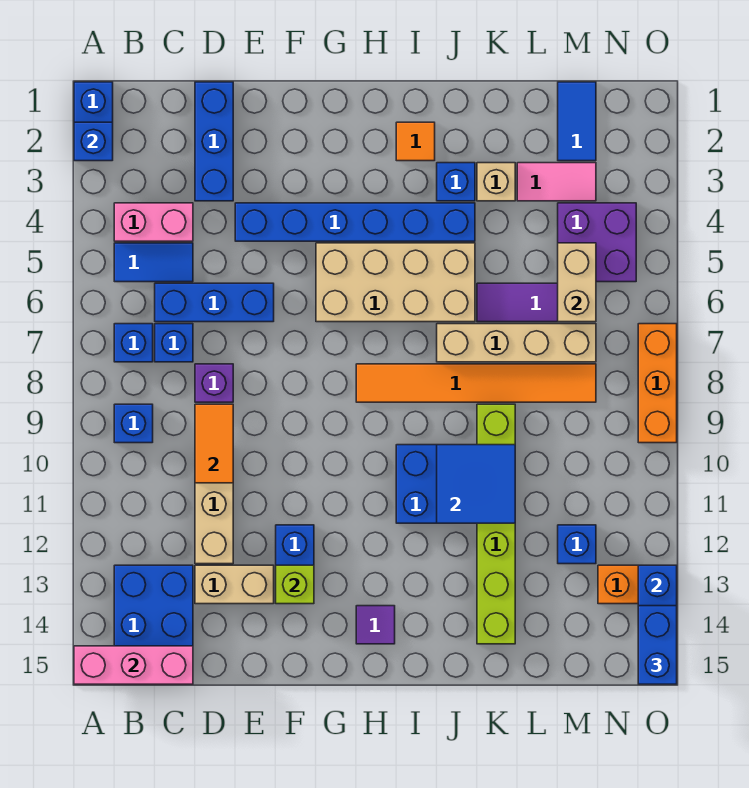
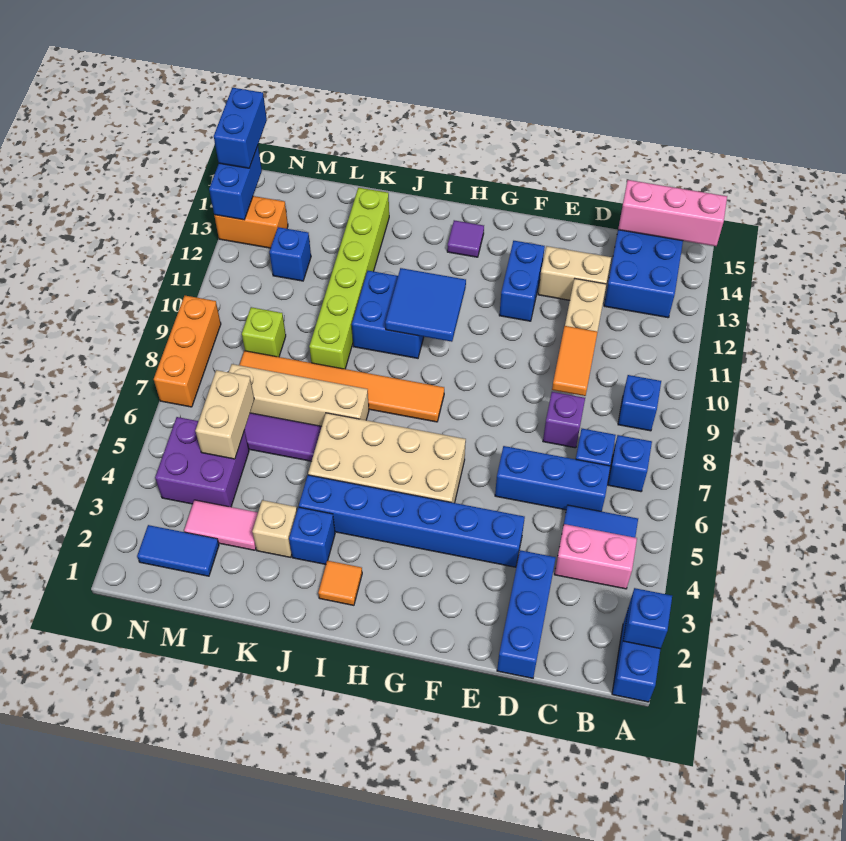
lime 1x1 brick [276,565,314,604] -> lime 1x1 brick moved to [242,307,286,357]
blue 2x2 tile [437,445,515,523] -> blue 2x2 tile moved to [385,268,466,342]
blue 1x2 tile [558,82,596,161] -> blue 1x2 tile turned to [137,525,219,576]

